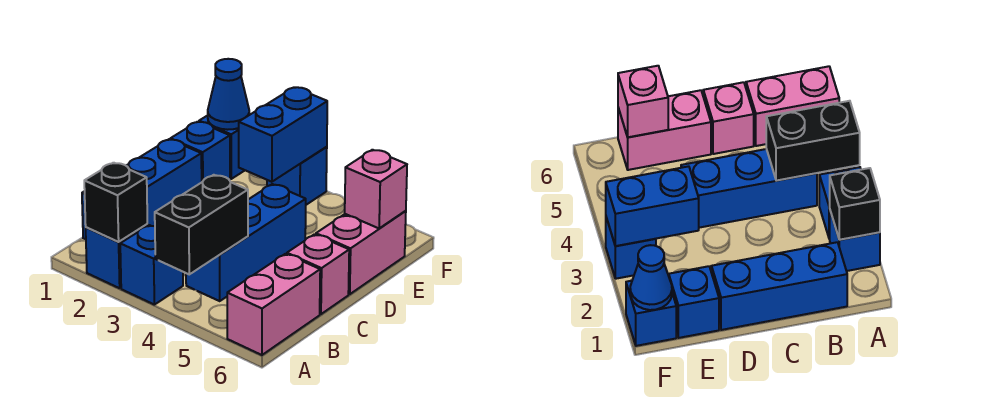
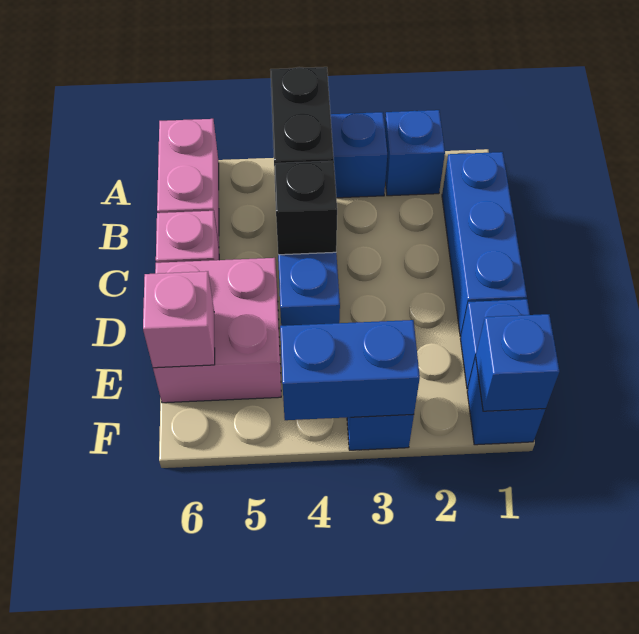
black 1x1 brick [84,163,147,242] -> black 1x1 brick moved to [274,161,337,255]
pink 1x2 brick [316,211,406,294] -> pink 2x2 brick [153,258,281,403]
blue 1x2 brick [239,87,327,182] -> blue 1x2 brick turned to [280,320,420,420]
blue 1x1 cone [208,59,249,130] -> blue 1x1 brick [476,314,559,411]

